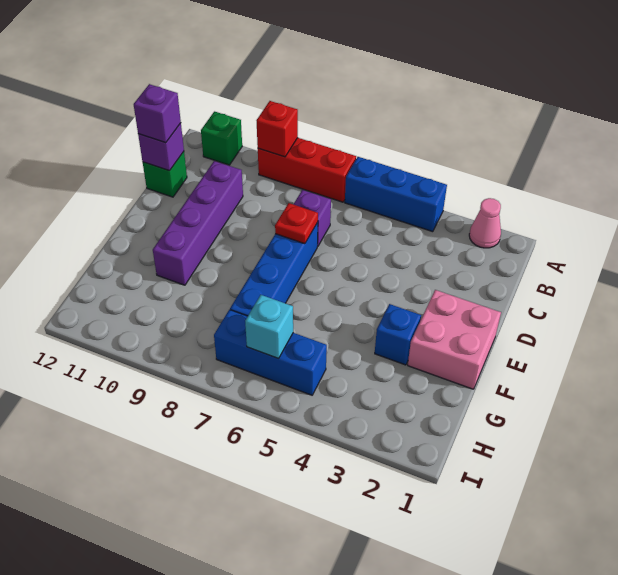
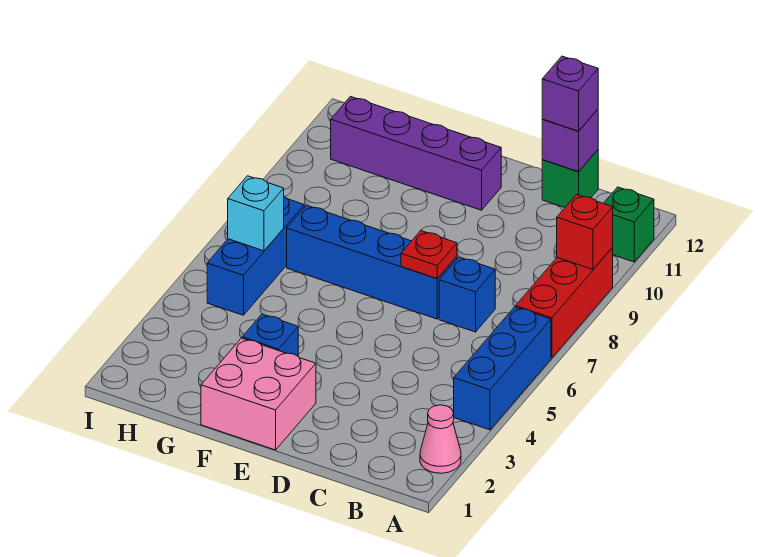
purple 1x1 brick [293,190,331,246] -> blue 1x1 brick [439,257,495,332]
purple 1x4 brick [153,161,243,285] -> purple 1x4 brick moved to [331,97,501,210]

